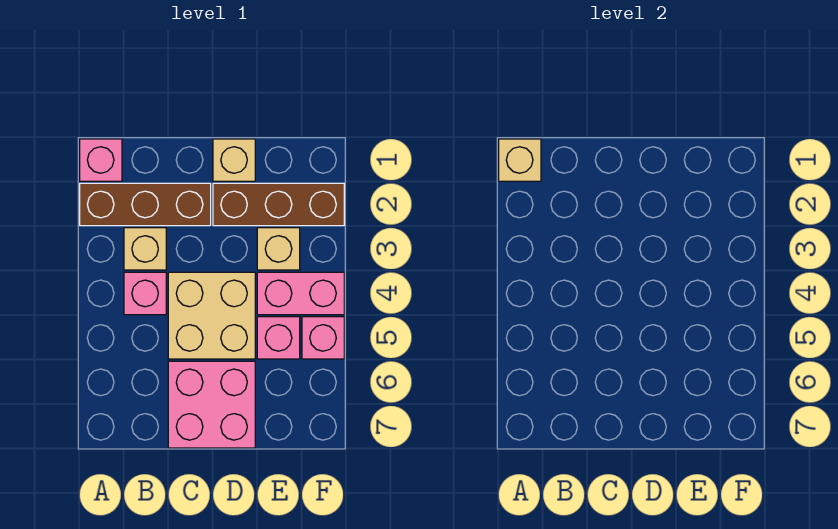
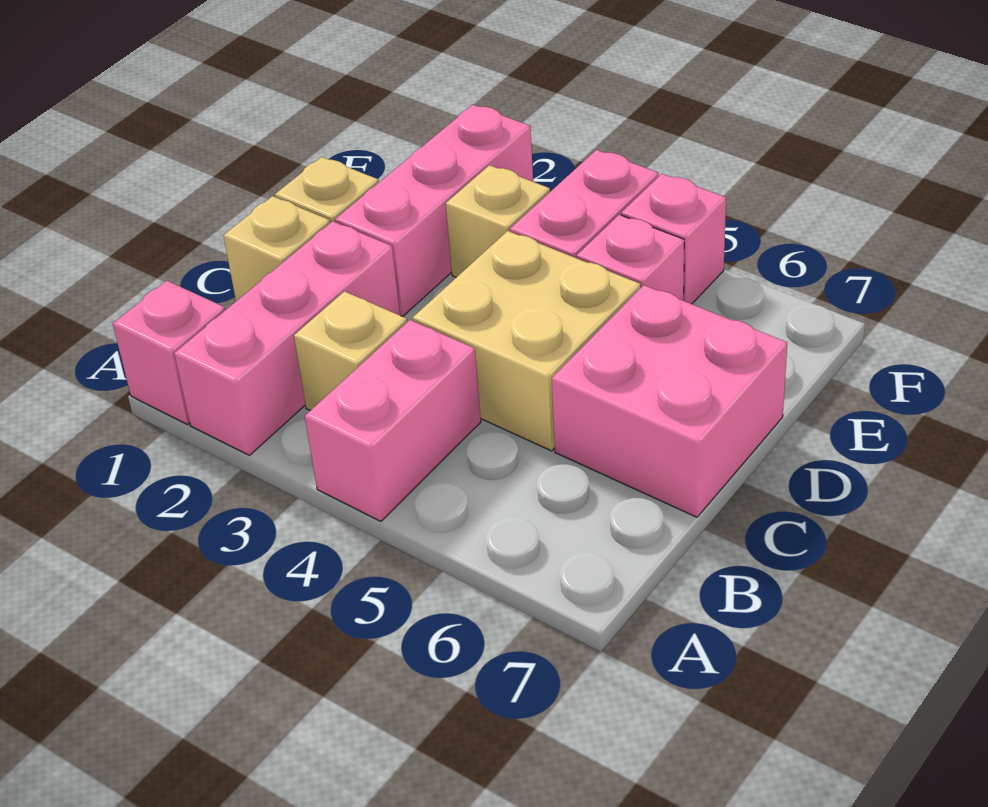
tan 1x1 brick [499,139,541,181] -> tan 1x1 brick moved to [223,196,330,301]
brown 1x3 brick [80,183,211,226] -> pink 1x3 brick [174,221,400,455]
pink 1x1 brick [124,272,166,315] -> pink 1x2 brick [305,320,481,521]
brown 1x3 brick [213,183,344,226] -> pink 1x3 brick [335,105,533,316]

